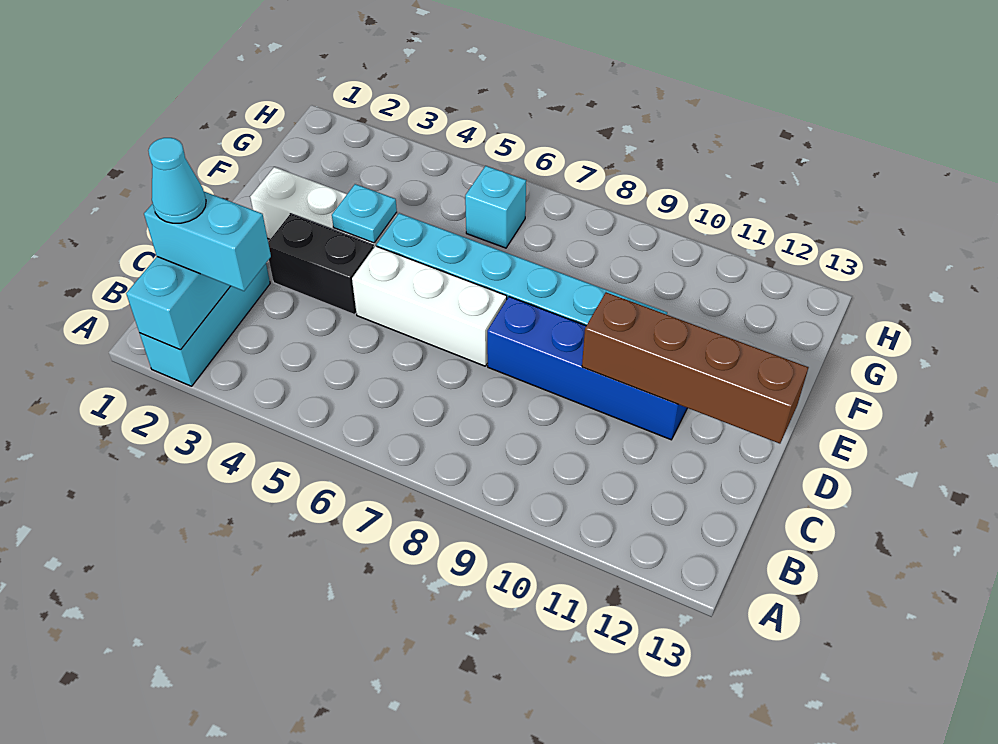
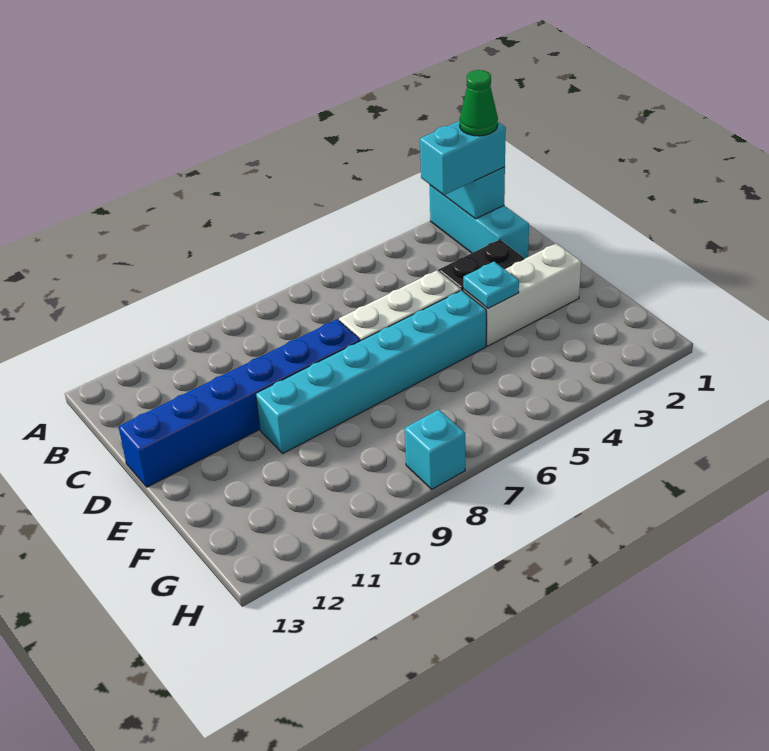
cyan 1x1 cone [148,138,206,223] -> green 1x1 cone [460,70,498,136]
blue 1x4 brick [487,297,687,440] -> blue 1x6 brick [118,319,360,487]
brown 1x4 brick [582,292,809,444] -> none
cyan 1x1 brick [465,166,526,248] -> cyan 1x1 brick moved to [405,410,465,489]

